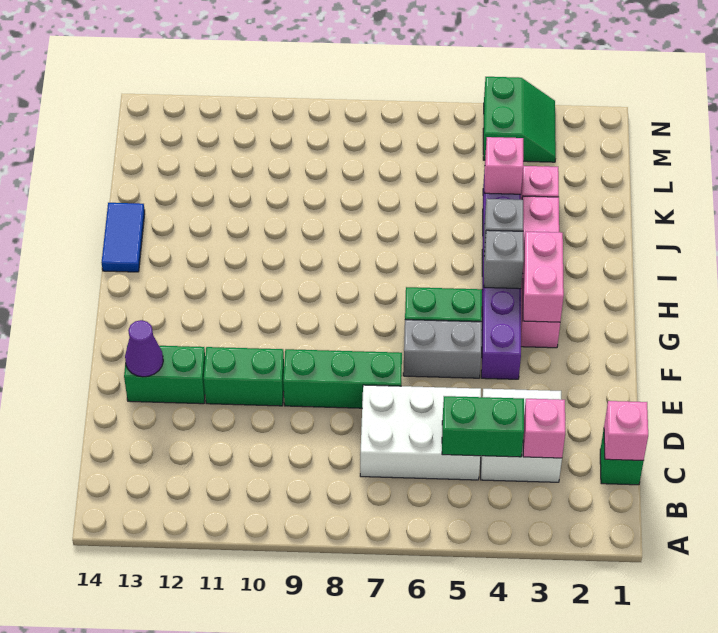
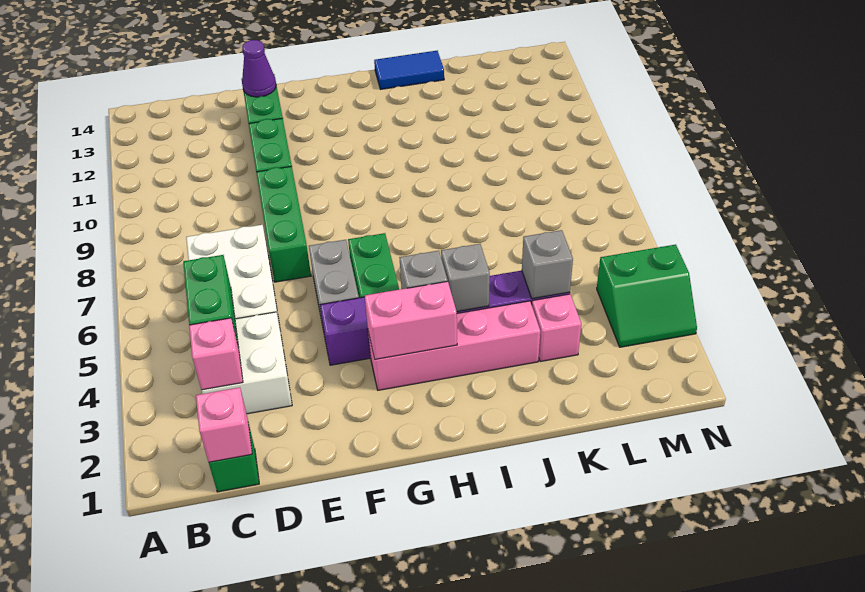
pink 1x1 brick [485,137,523,194] -> grey 1x1 brick [522,230,573,299]

